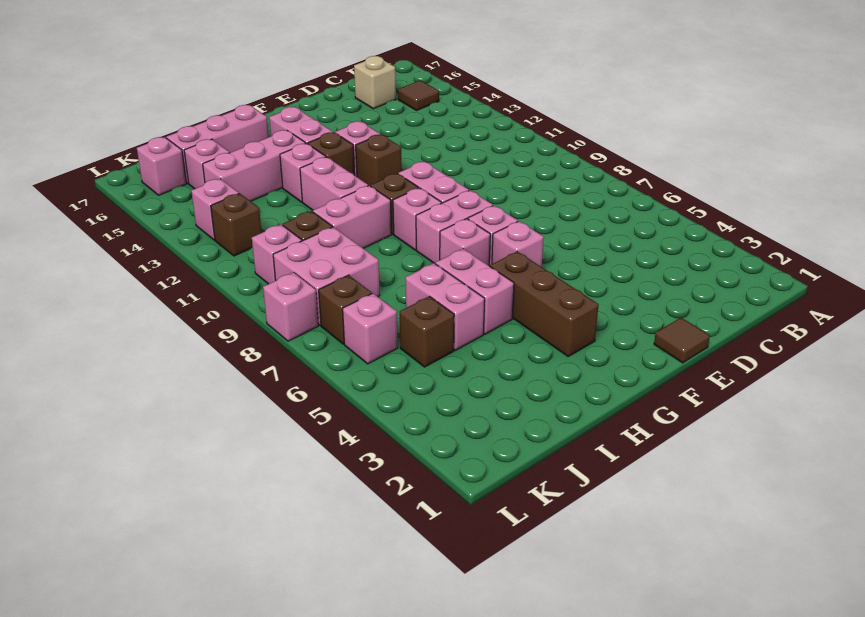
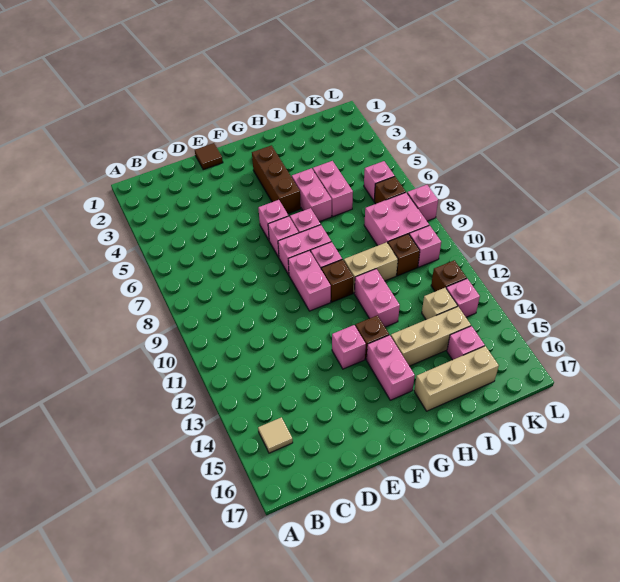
brown 1x1 tile [398,80,439,110] -> tan 1x1 tile [258,417,293,453]
tan 1x1 brick [354,56,396,109] -> tan 1x1 brick moved to [422,288,458,320]
brown 1x1 brick [356,135,402,186] -> none
pink 1x2 brick [313,186,391,248] -> tan 1x2 brick [344,242,398,293]
pink 1x1 brick [280,144,326,202] -> none
pink 1x3 brick [203,130,306,201] -> tan 1x3 brick [391,307,471,366]
pink 1x3 brick [166,105,269,183] -> tan 1x3 brick [414,346,499,411]
brown 1x1 brick [400,296,454,367] -> none
pink 1x1 brick [137,137,186,195] -> none

